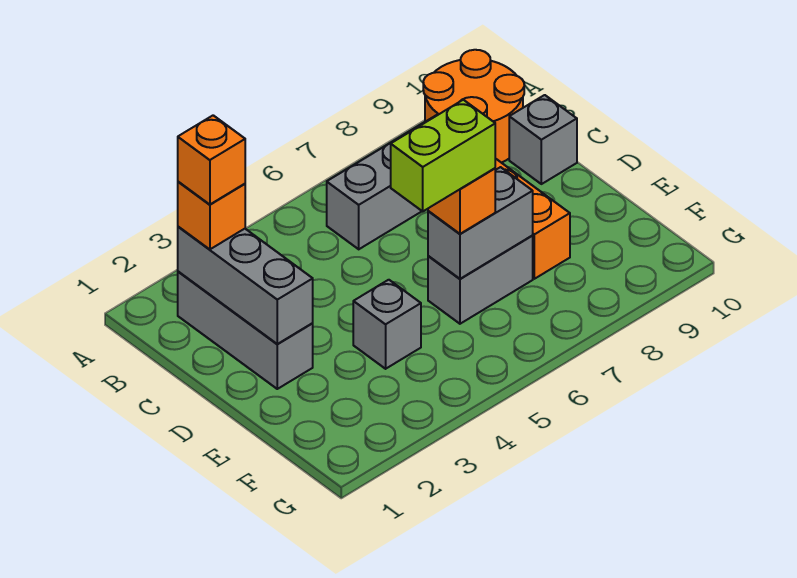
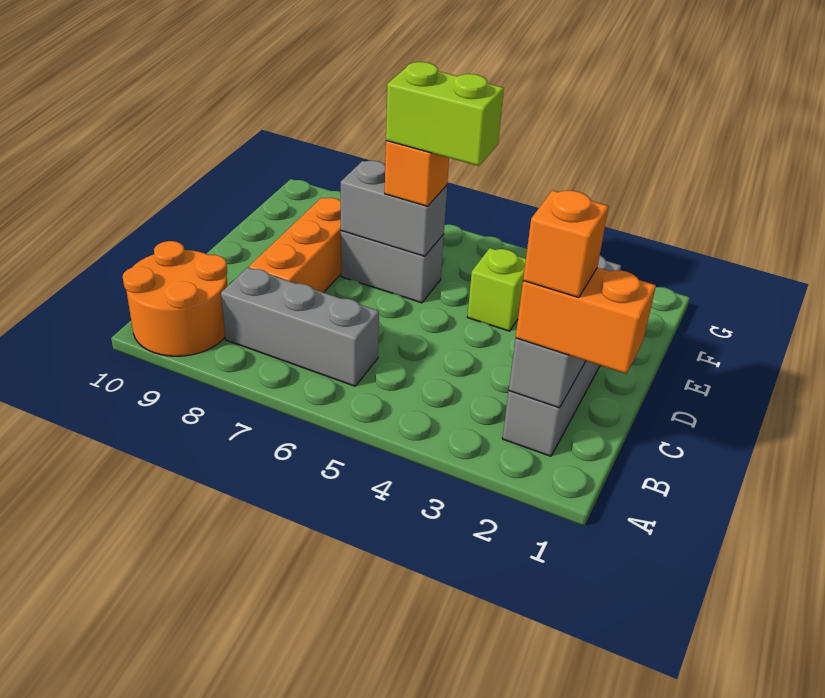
orange 1x1 brick [178,182,245,249] -> orange 1x2 brick [516,268,656,374]
grey 1x1 brick [509,95,577,184] -> none
grey 1x1 brick [353,280,421,369] -> lime 1x1 brick [467,248,526,331]

